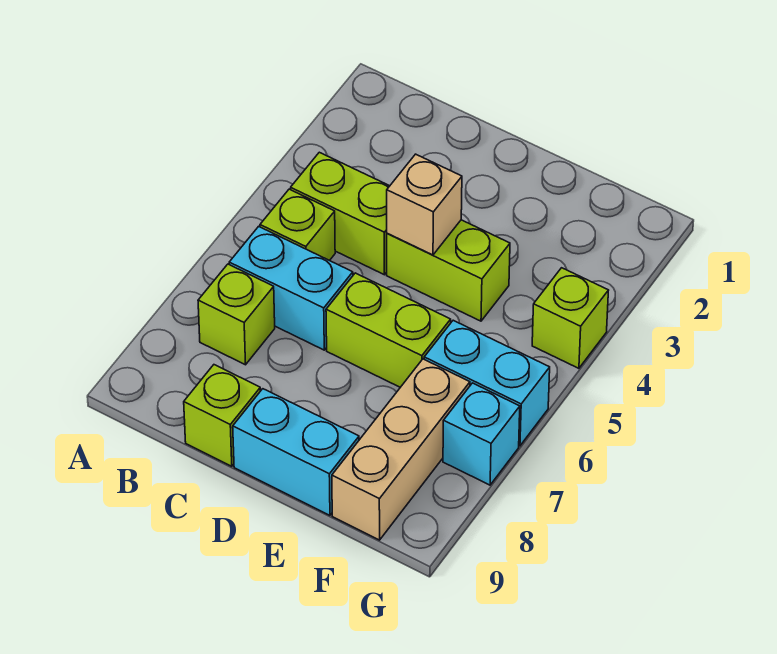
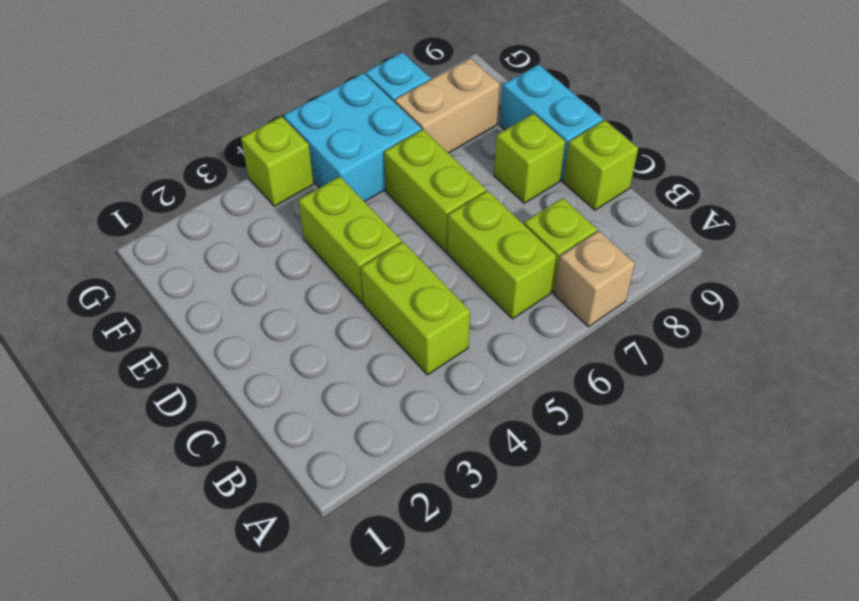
lime 1x1 brick [260,189,335,261] -> lime 1x1 brick moved to [494,114,565,203]
cyan 1x2 brick [229,226,353,350] -> lime 1x2 brick [447,191,556,319]
tan 1x1 brick [387,154,462,255] -> tan 1x1 brick moved to [554,231,635,327]
cyan 1x2 brick [424,320,550,446] -> cyan 2x2 brick [284,73,422,202]
tan 1x3 brick [332,359,470,540] -> tan 1x2 brick [395,58,500,153]

